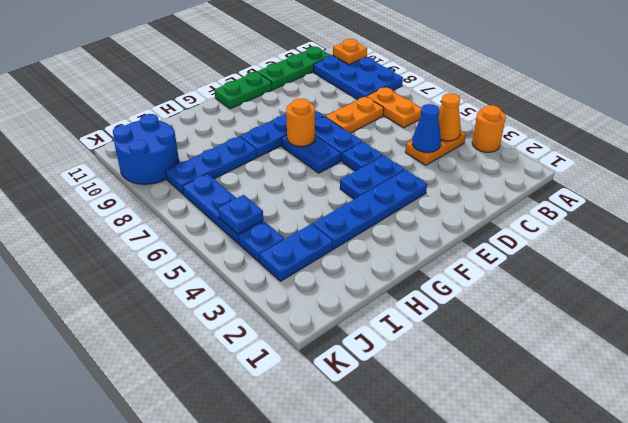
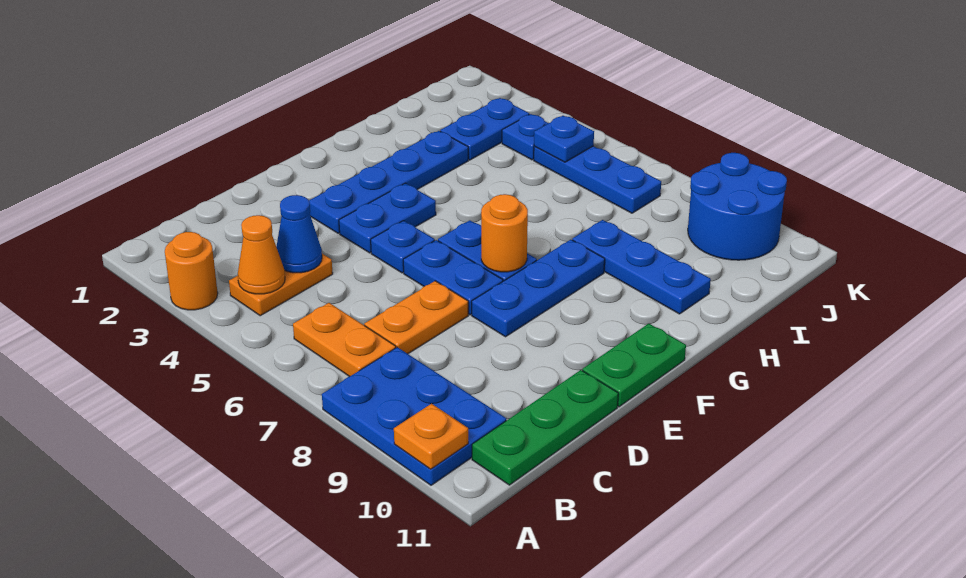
blue 1x3 plate [166,136,257,194] -> blue 1x3 plate turned to [572,220,711,314]

